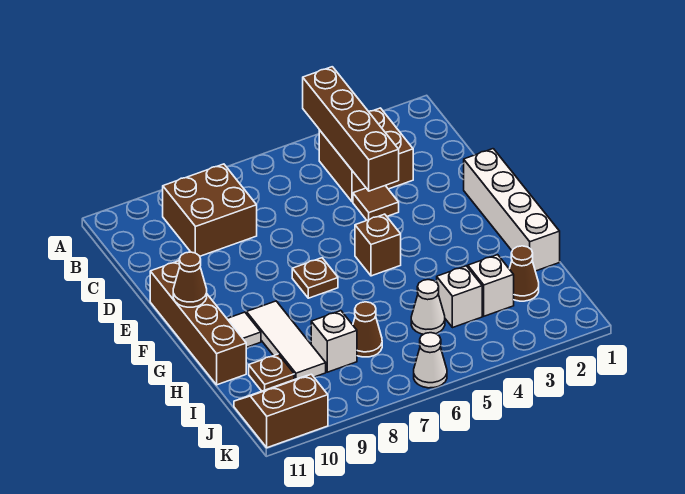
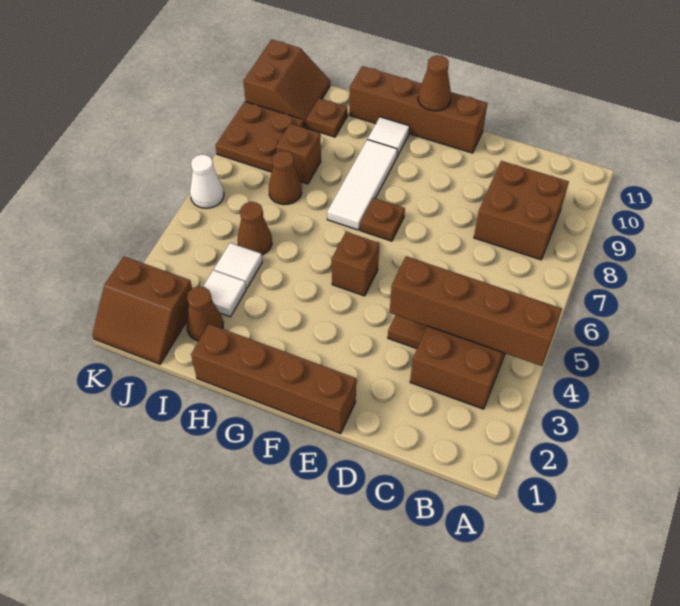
white 1x4 brick [464,149,560,271] -> brown 1x4 brick [191,324,356,433]
white 1x3 tile [246,301,326,379] -> white 1x3 tile turned to [327,139,397,230]
white 1x1 brick [468,255,514,316] -> white 1x1 tile [203,270,246,317]
white 1x1 brick [437,266,482,328] -> white 1x1 tile [214,243,262,288]
white 1x1 cone [411,280,445,334] -> brown 1x1 cone [238,202,272,255]
white 1x1 brick [311,311,357,372] -> brown 1x1 brick [276,124,321,184]
none -> brown 2x2 slope [92,256,192,364]
none -> brown 2x2 plate [216,101,304,172]

